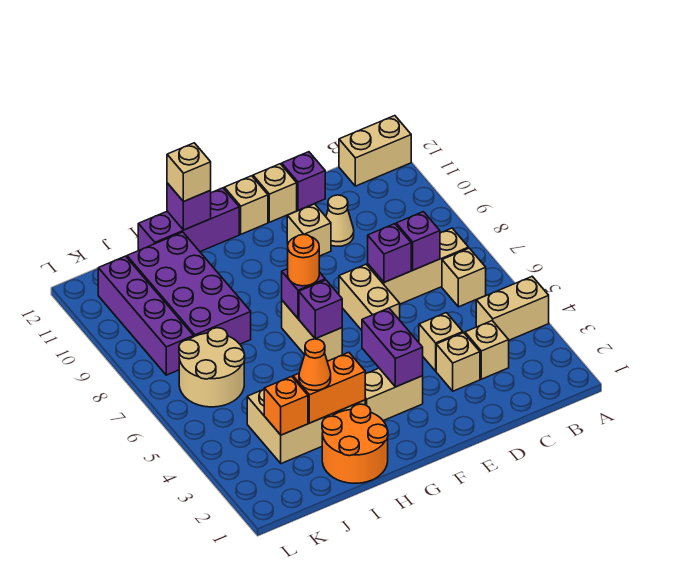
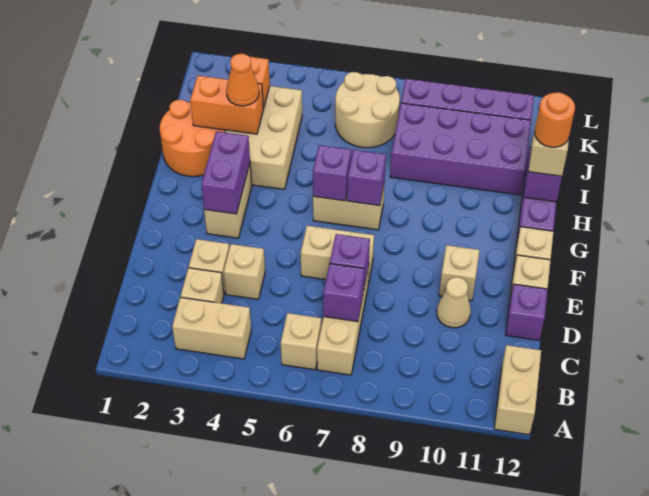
tan 1x2 brick [476,276,549,340] -> tan 1x2 brick turned to [172,297,251,359]
purple 1x2 brick [362,308,423,387] -> purple 1x2 brick turned to [201,131,250,214]
orange 1x1 round brick [288,234,319,286] -> orange 1x1 round brick moved to [535,92,575,147]
orange 1x2 brick [293,352,365,423] -> orange 1x2 brick turned to [190,76,263,134]

